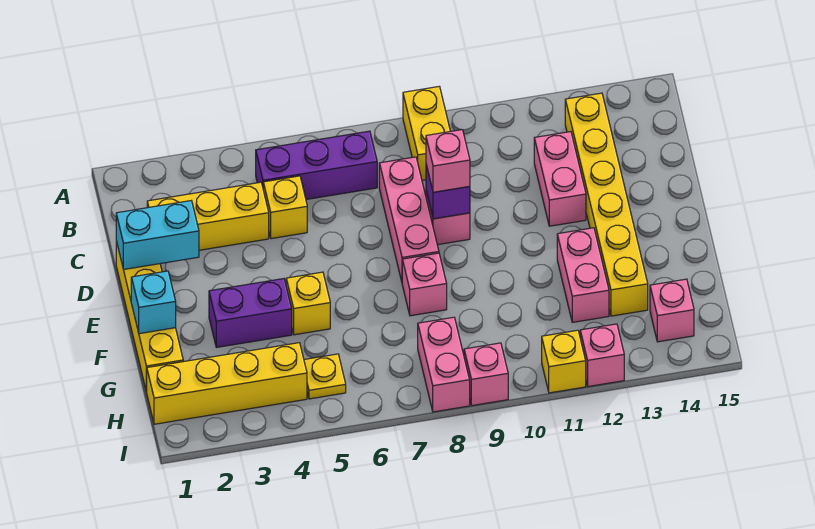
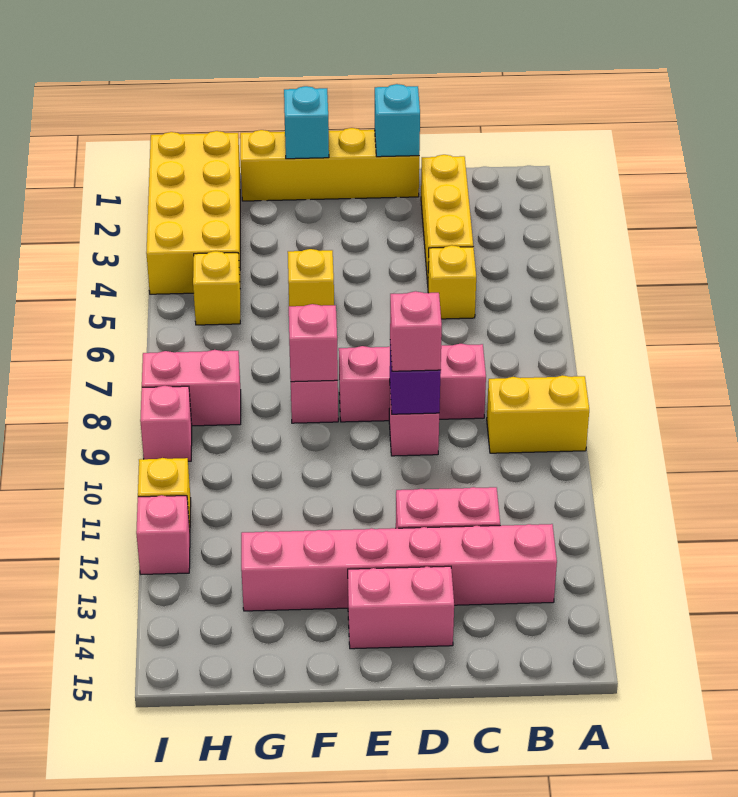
purple 1x3 brick [256,131,377,199] -> none
yellow 1x6 brick [565,93,648,316] -> pink 1x6 brick [241,524,557,611]
cyan 1x2 brick [116,201,199,270] -> cyan 1x1 brick [375,84,420,157]
purple 1x2 brick [209,279,292,347] -> none
pink 1x2 brick [557,228,609,322] -> pink 1x2 brick moved to [348,566,454,649]
yellow 1x4 brick [147,343,307,424] -> yellow 2x4 brick [146,131,240,294]
yellow 1x1 plate [304,354,346,399] -> yellow 1x1 brick [193,251,240,325]
pink 1x1 brick [650,279,694,342] -> pink 1x1 brick moved to [289,304,338,382]

